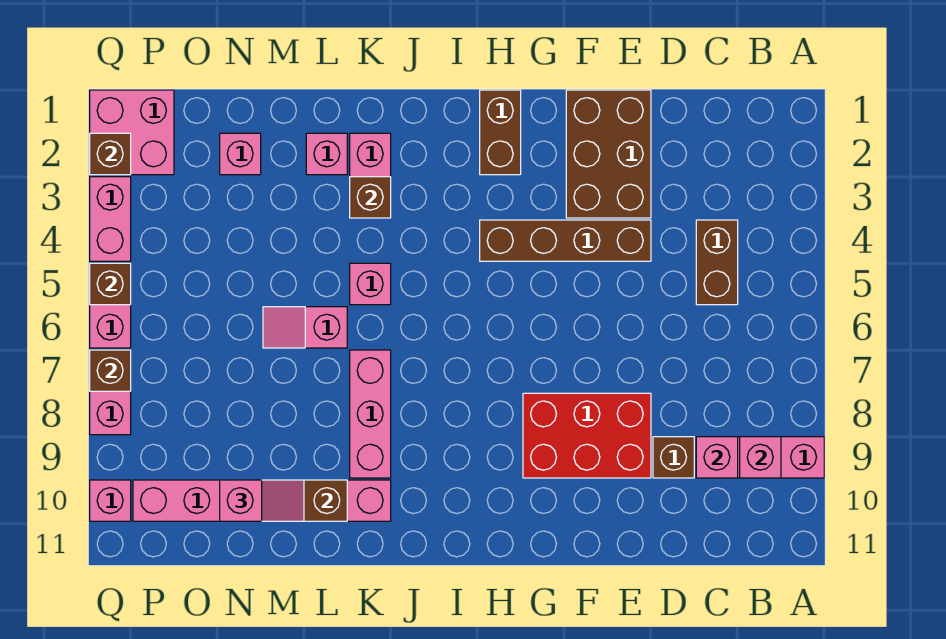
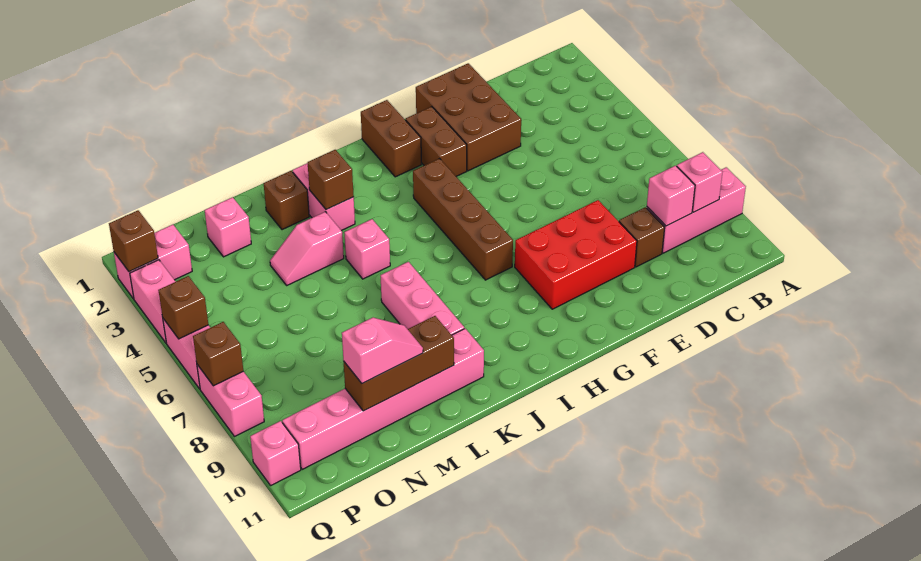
brown 1x2 brick [696,220,738,305] -> brown 1x2 brick moved to [406,107,467,176]
brown 1x4 brick [480,220,651,261] -> brown 1x4 brick turned to [413,159,513,280]
pink 1x1 brick [306,133,347,175] -> brown 1x1 brick [264,171,309,230]
pink 1x2 slope [263,307,347,348] -> pink 1x2 slope moved to [270,212,344,285]
pink 2x2 brick [90,90,174,175] -> pink 1x2 brick [114,225,192,299]

